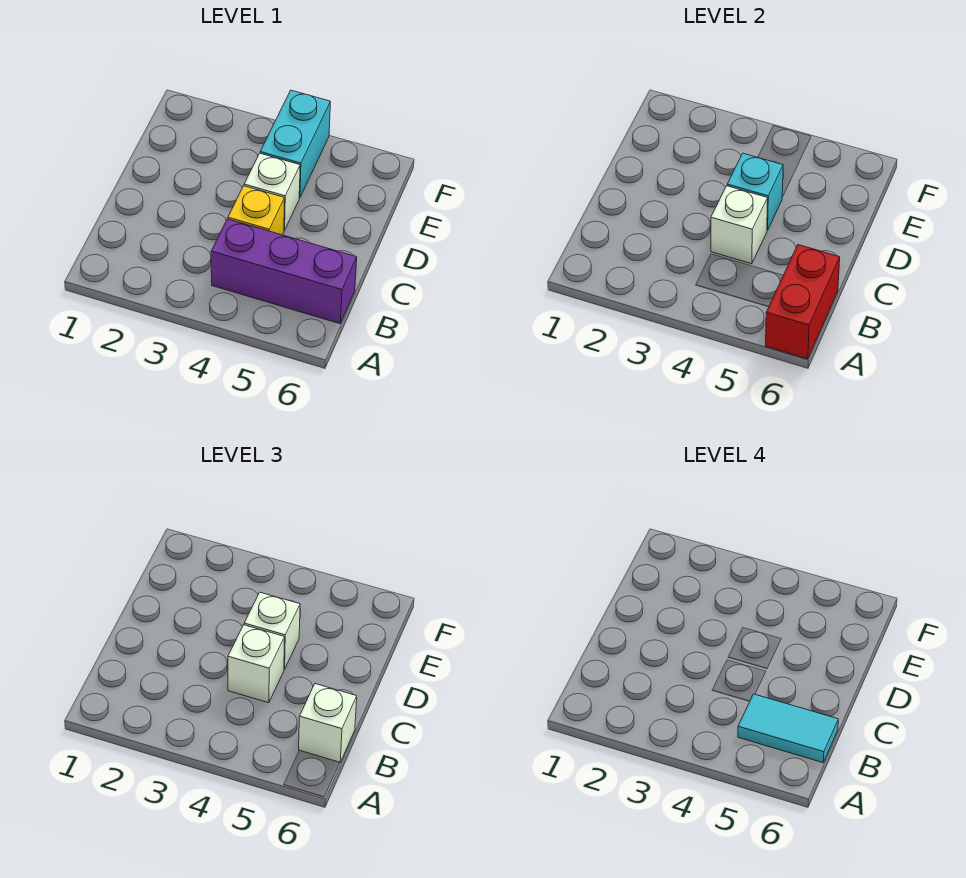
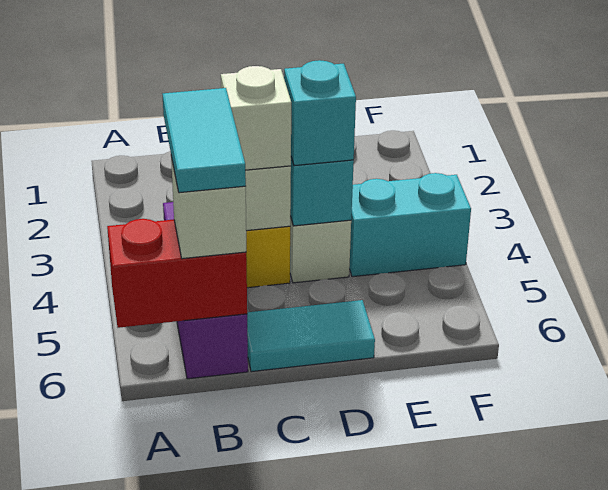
none -> cyan 1x2 tile [247,300,375,372]
white 1x1 brick [244,592,300,669] -> cyan 1x1 brick [284,60,356,166]

